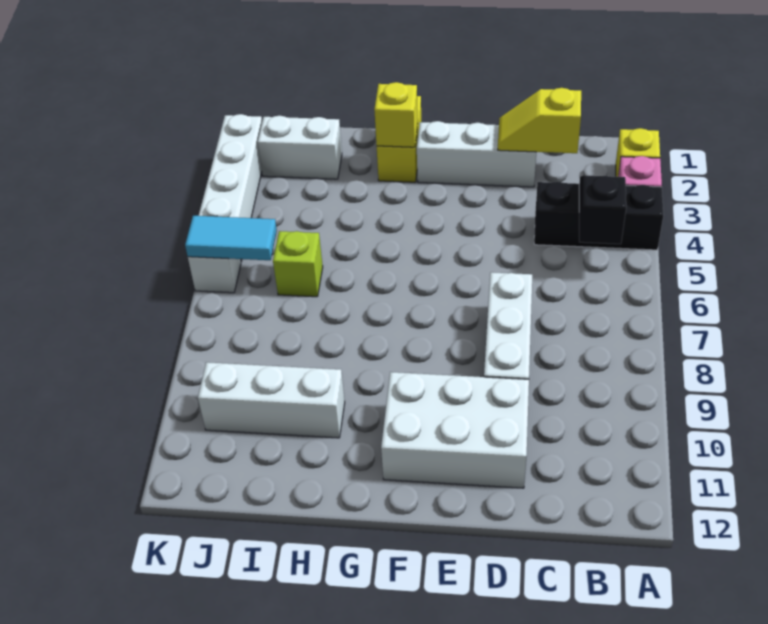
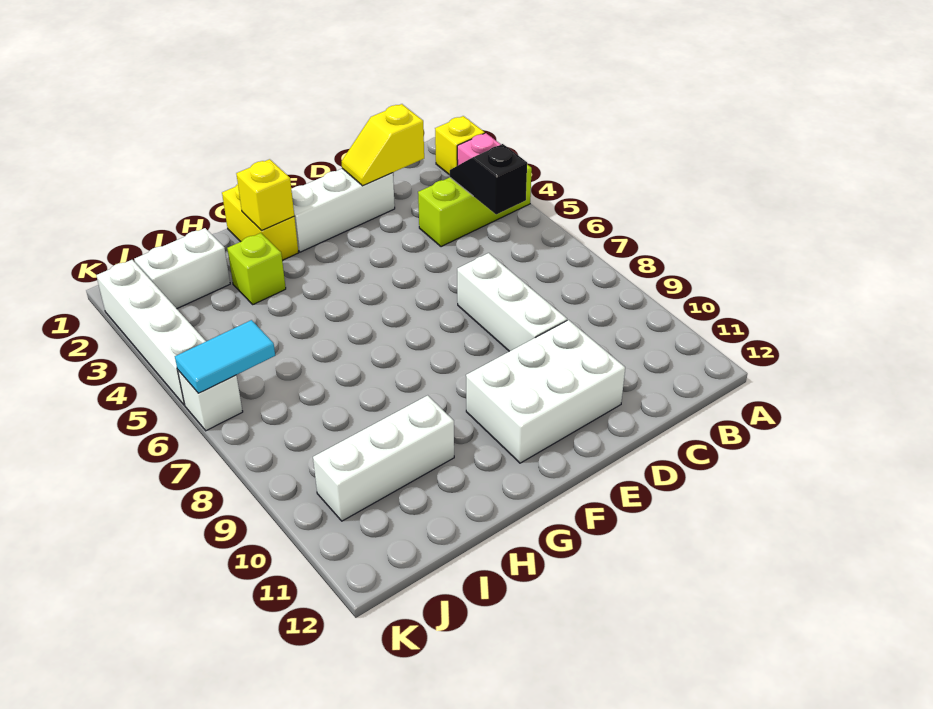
black 1x3 brick [534,182,663,250] -> lime 1x3 brick [418,165,532,247]
lime 1x1 brick [273,231,323,297] -> lime 1x1 brick moved to [227,233,286,304]

